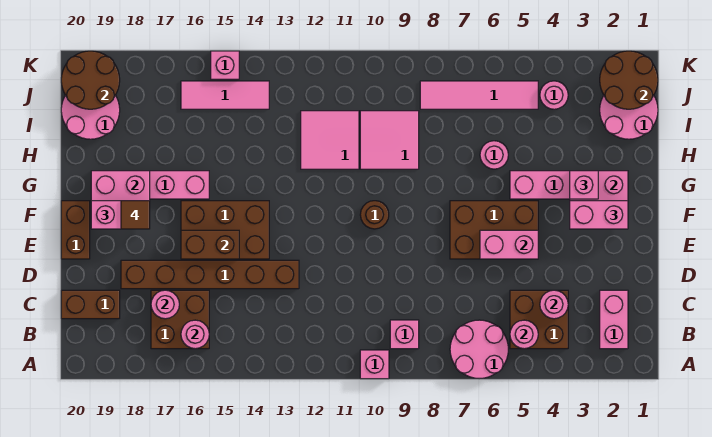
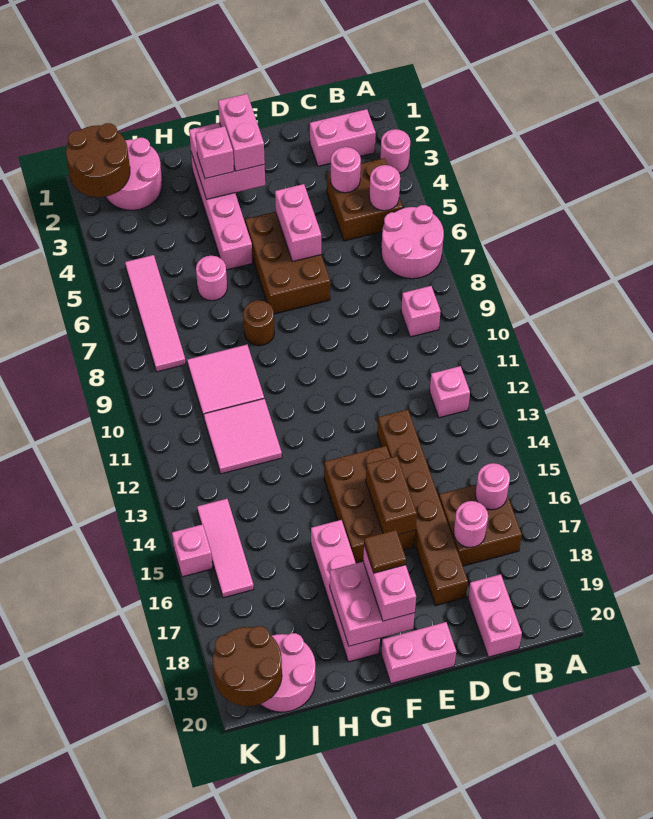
pink 1x1 brick [360,350,389,379] -> pink 1x1 brick moved to [430,366,470,418]
brown 1x2 brick [61,290,120,319] -> pink 1x2 brick [468,574,522,657]
brown 1x2 brick [61,201,90,259] -> pink 1x2 brick [381,622,456,684]
brown 1x1 round brick [360,201,389,229] -> brown 1x1 round brick moved to [243,300,274,346]
pink 1x1 round brick [540,81,568,109] -> pink 1x1 round brick moved to [380,129,410,173]

